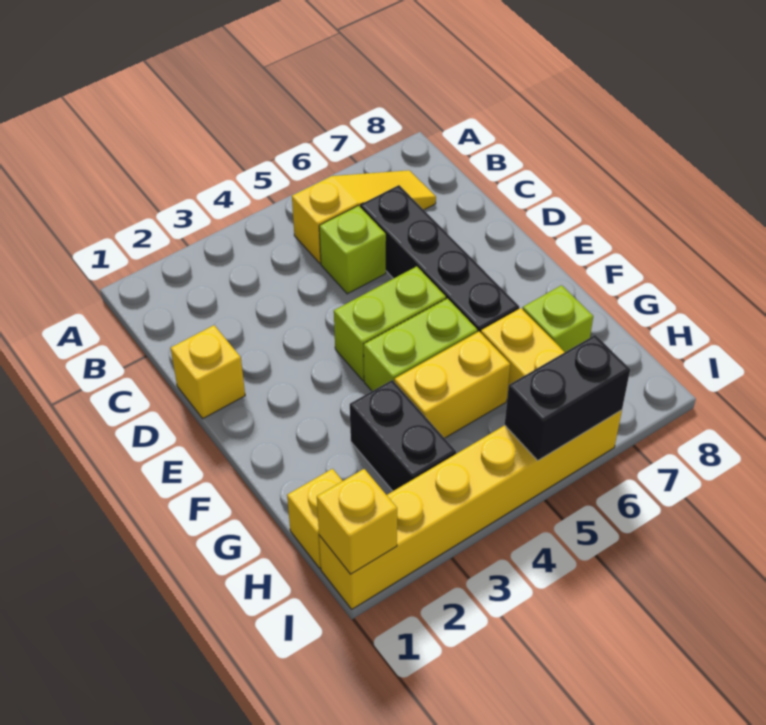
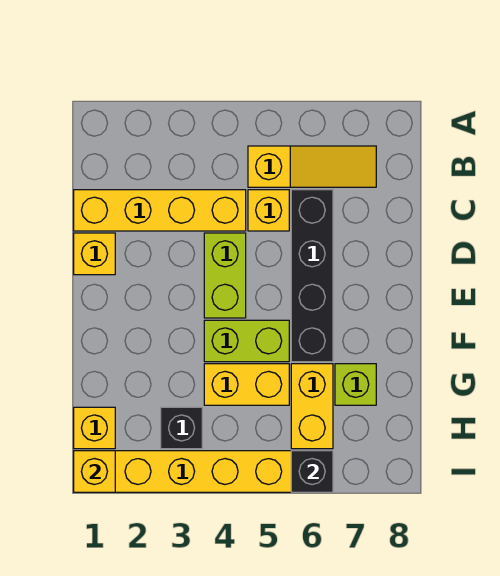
none -> yellow 1x4 brick [74,190,246,231]
lime 1x1 brick [319,206,386,294] -> yellow 1x1 brick [248,190,289,231]
lime 1x2 brick [334,266,446,381] -> lime 1x2 brick turned to [204,233,246,318]
black 1x2 brick [350,380,456,491] -> black 1x1 brick [161,407,202,449]
black 1x2 brick [505,335,630,460] -> black 1x1 brick [291,451,333,492]

